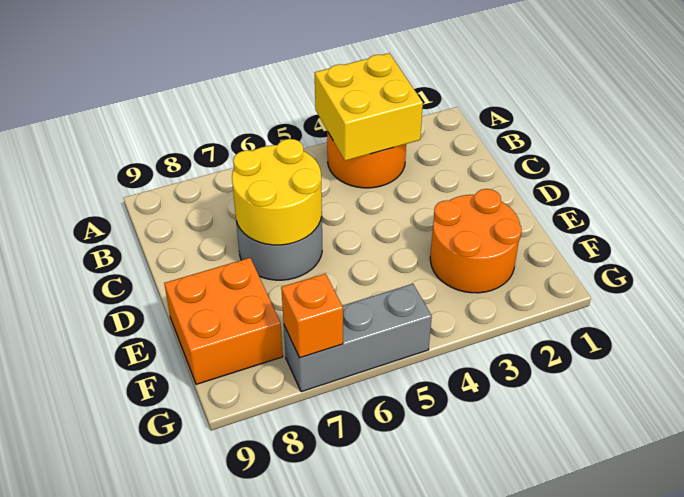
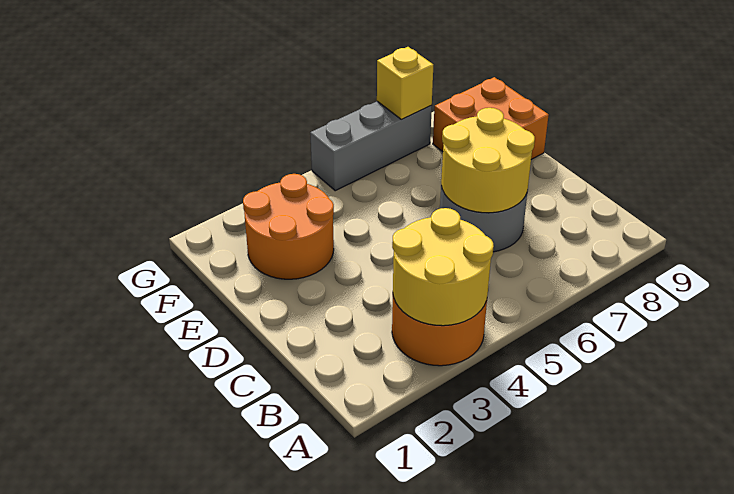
yellow 2x2 brick [315,53,423,161] -> yellow 2x2 round brick [392,208,494,326]
orange 1x1 brick [281,274,343,358] -> yellow 1x1 brick [377,47,433,120]

